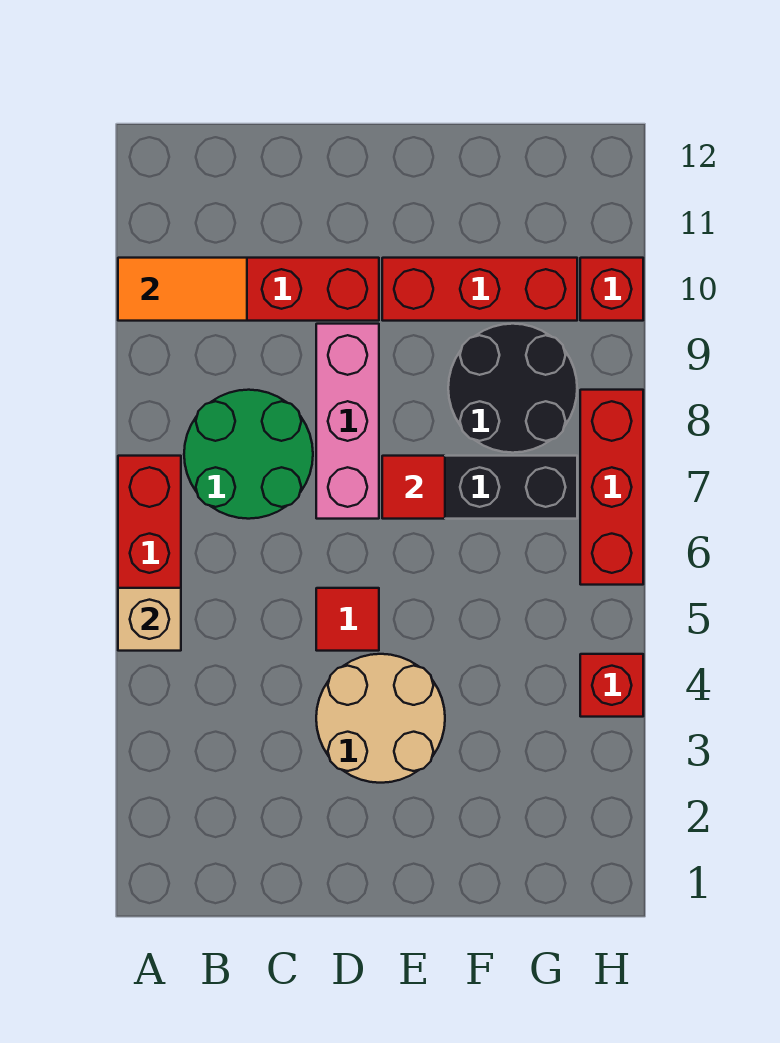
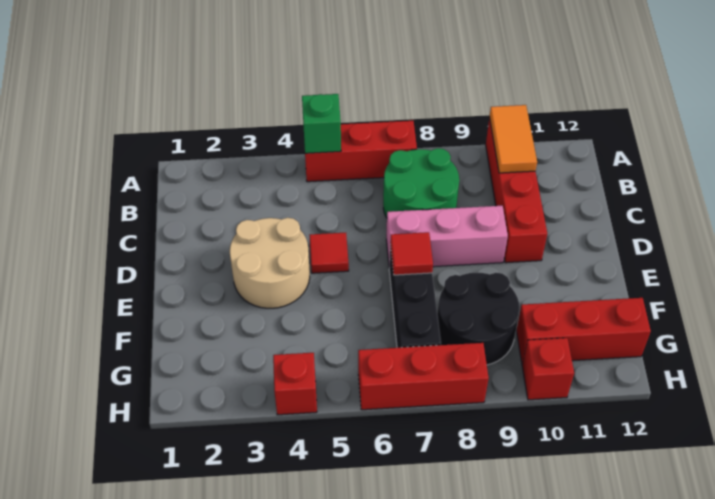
tan 1x1 brick [118,588,181,651] -> green 1x1 brick [302,94,341,153]
red 1x3 brick [382,258,577,321] -> red 1x3 brick turned to [516,298,651,363]

